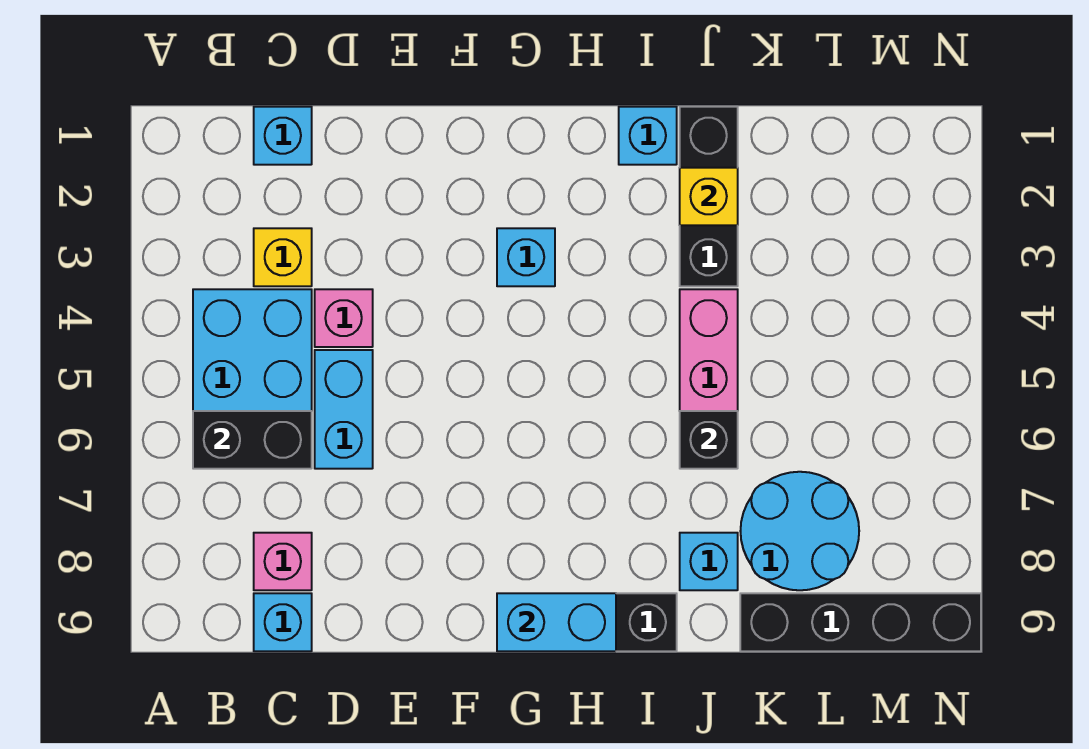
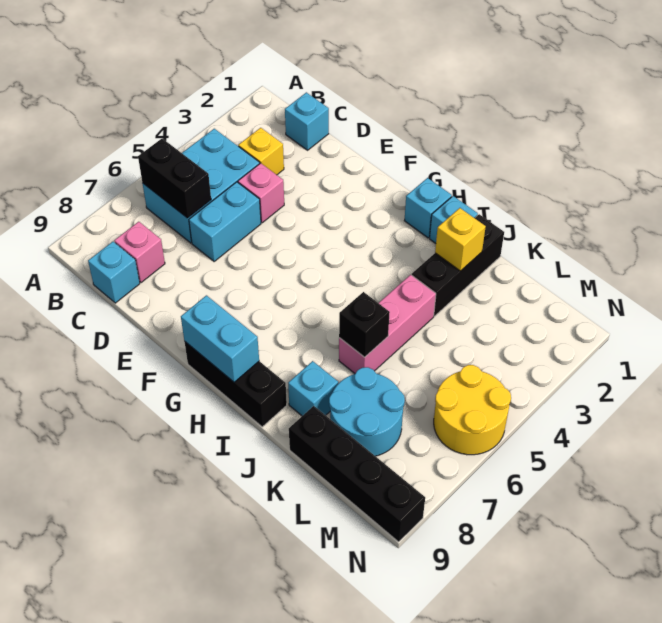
cyan 1x1 brick [497,228,555,286] -> cyan 1x1 brick moved to [404,178,452,238]
none -> yellow 2x2 round brick [434,365,511,455]

